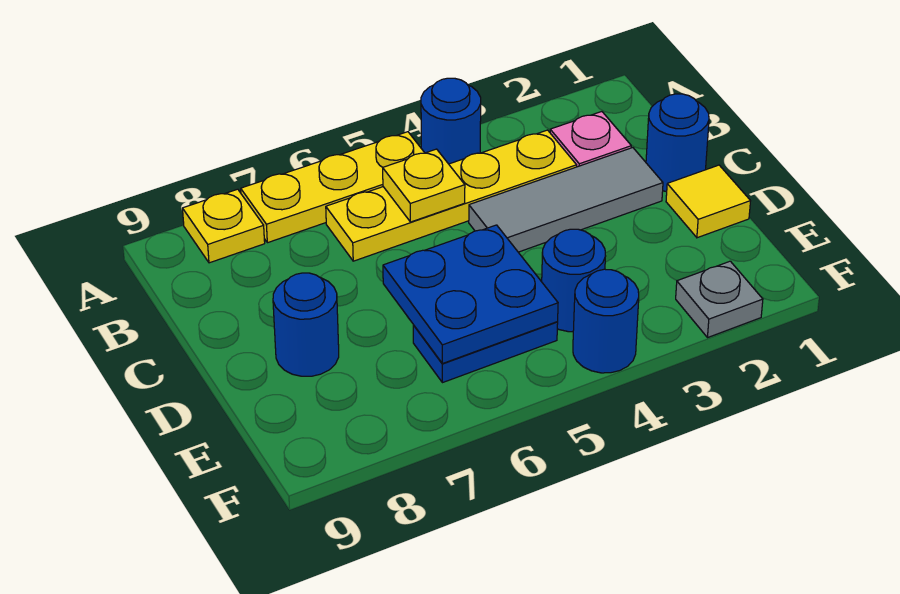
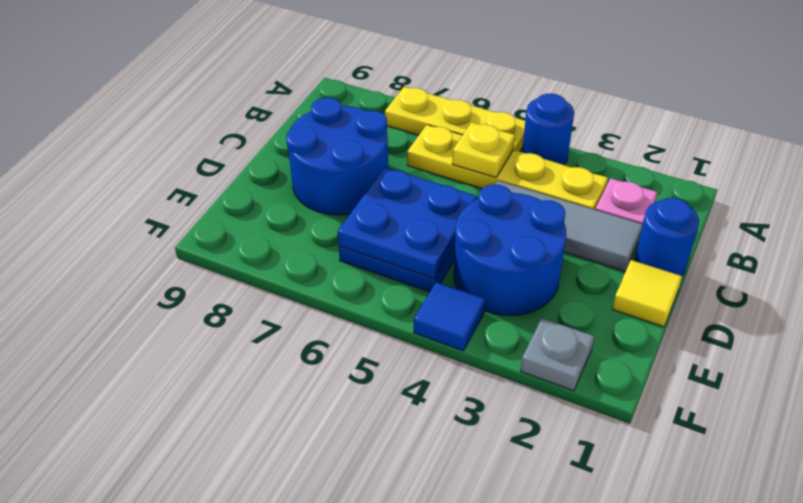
yellow 1x1 plate [182,189,265,263] -> none
blue 1x1 round brick [273,273,339,376] -> blue 2x2 round brick [286,98,388,215]
blue 1x1 round brick [542,229,605,332] -> blue 2x2 round brick [454,184,566,316]
blue 1x1 round brick [573,269,639,373] -> blue 1x1 tile [414,282,485,351]

